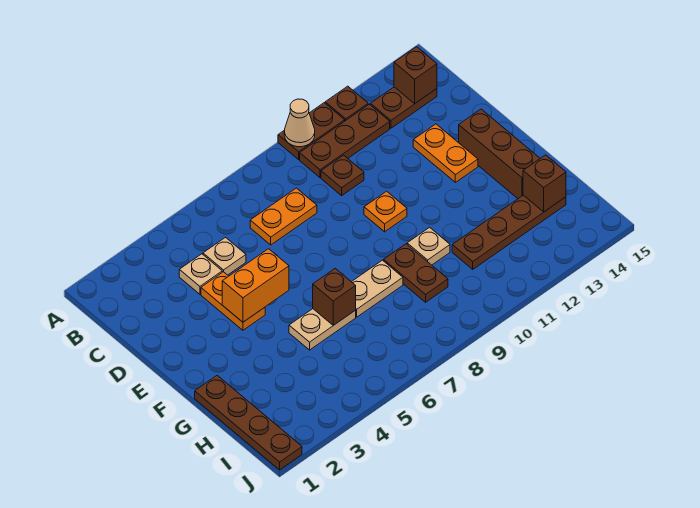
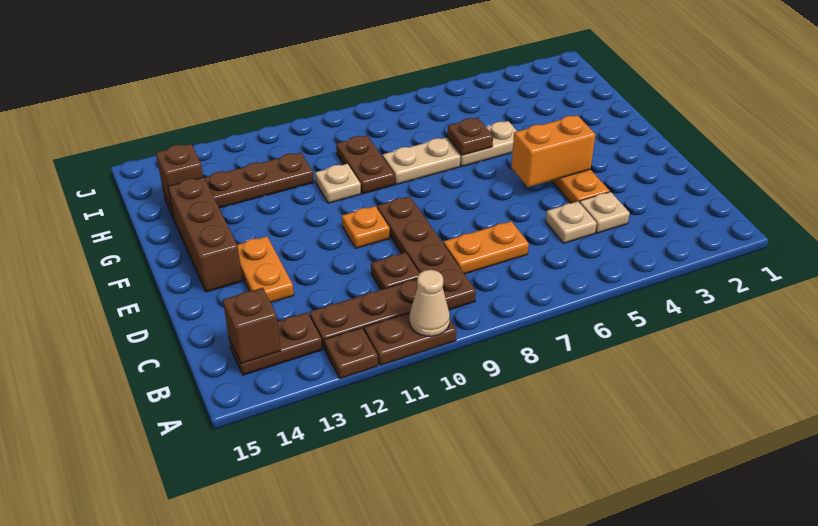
brown 1x4 plate [195,376,302,470] -> brown 1x4 plate moved to [377,196,476,310]
brown 1x1 brick [313,269,356,325] -> brown 1x1 plate [447,118,493,155]

